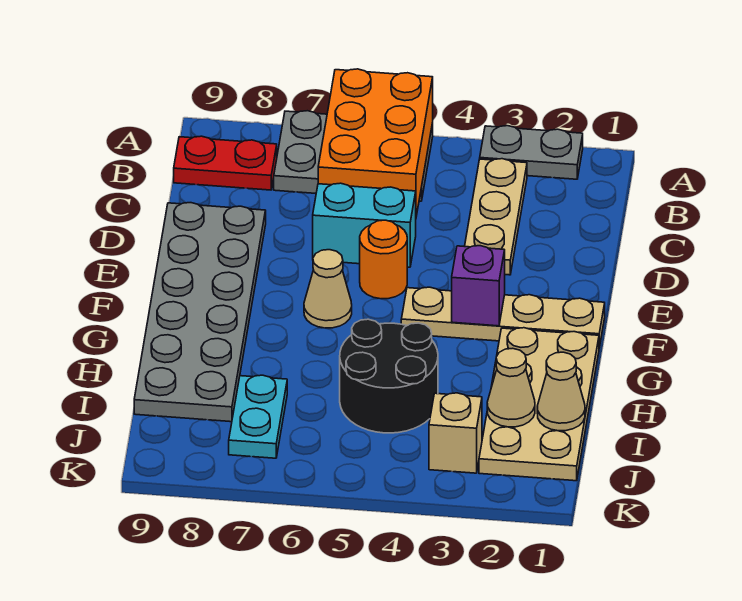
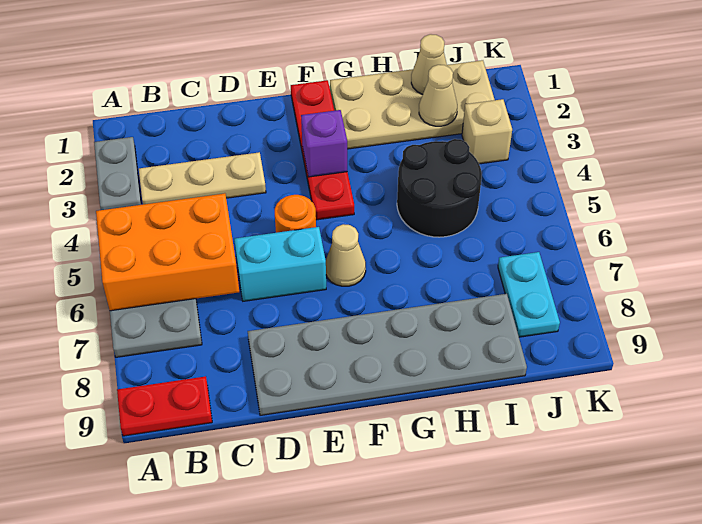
red 1x2 plate [174,136,277,190] -> red 1x2 plate turned to [117,376,212,436]
cyan 1x2 brick [313,183,416,267] -> cyan 1x2 brick turned to [234,227,326,301]
tan 1x4 plate [401,287,605,347] -> red 1x4 plate [291,80,354,220]
cyan 1x2 plate [229,375,287,458] -> cyan 1x2 plate turned to [498,252,560,337]

